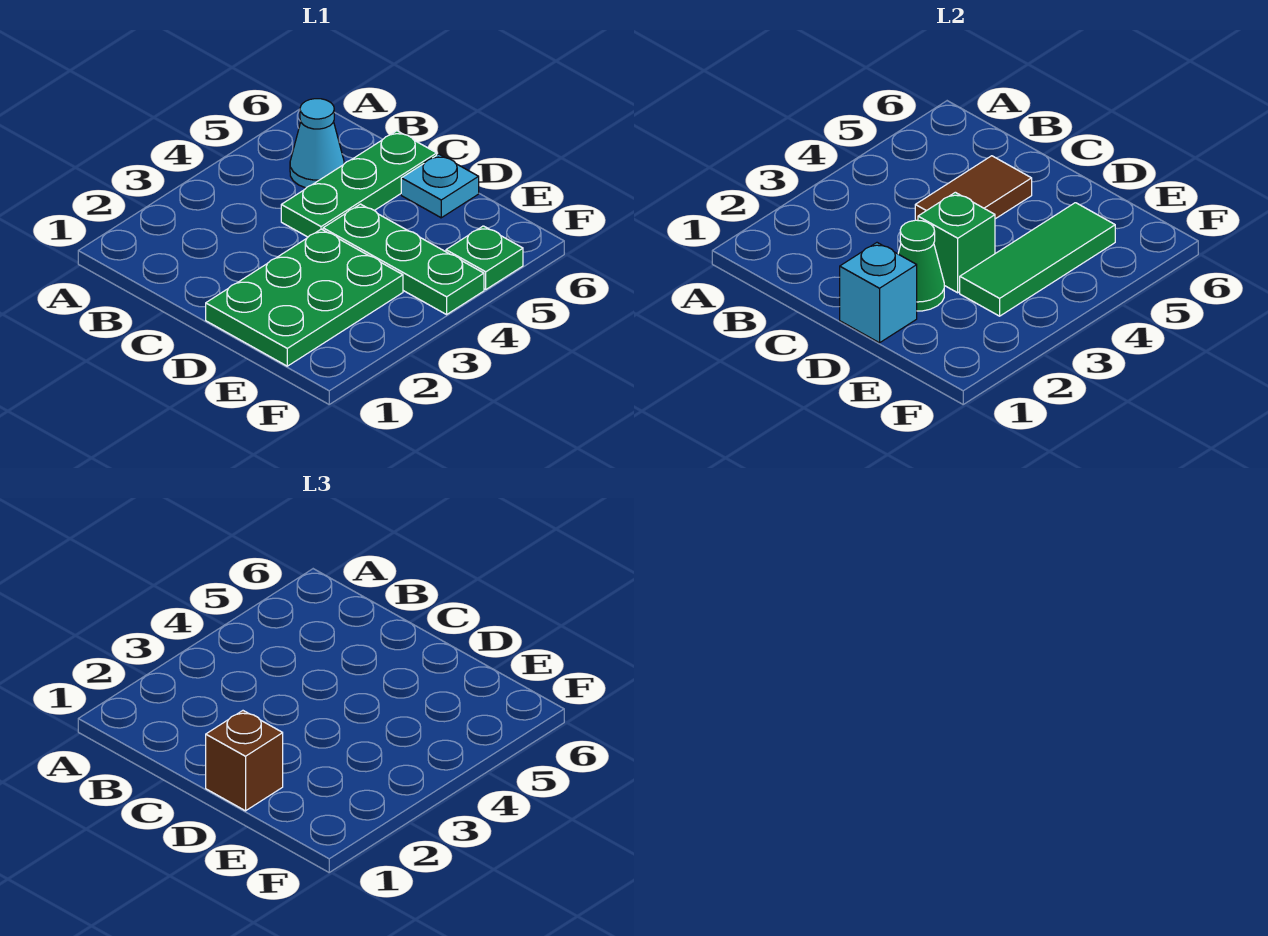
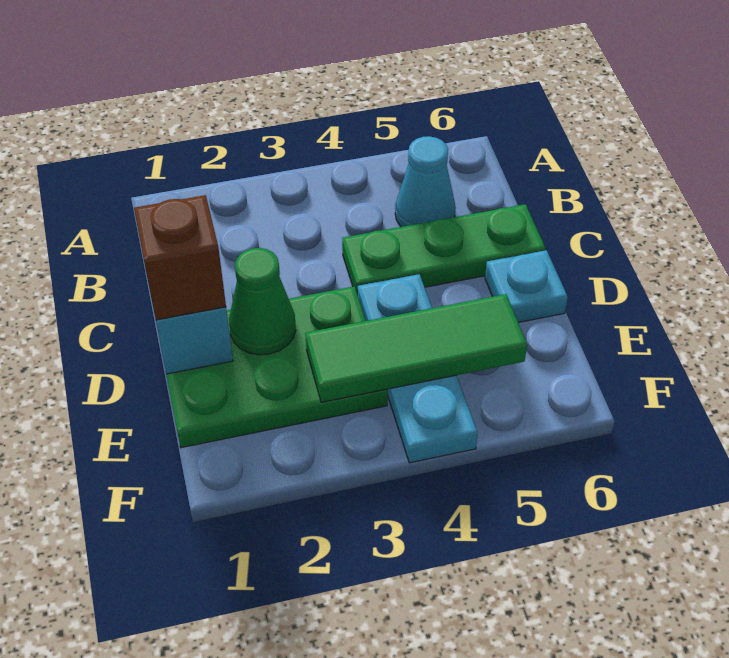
brown 1x2 tile [915,156,1032,220] -> none
green 1x1 brick [918,192,995,293] -> none
green 1x3 plate [323,204,484,315] -> cyan 1x3 plate [358,274,478,463]
green 1x1 plate [446,226,523,289] -> none

